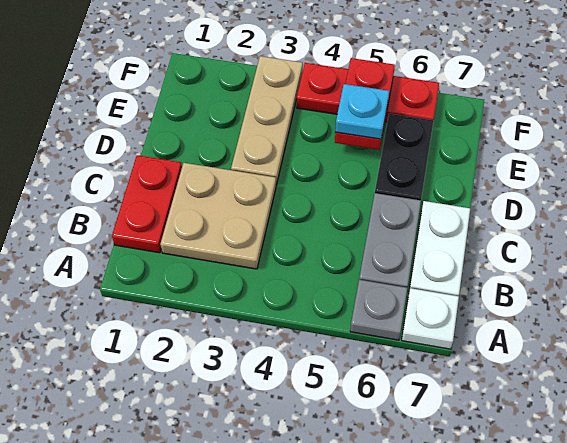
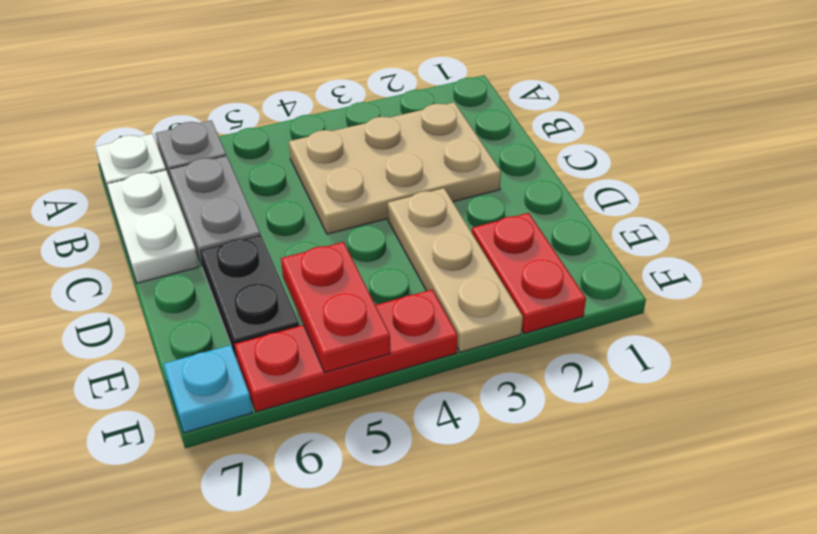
red 1x2 plate [112,155,182,253] -> red 1x2 plate moved to [472,213,586,334]
tan 2x2 plate [160,163,276,269] -> tan 2x3 plate [289,102,501,234]
cyan 1x1 plate [335,84,389,139] -> cyan 1x1 plate moved to [164,345,252,433]

